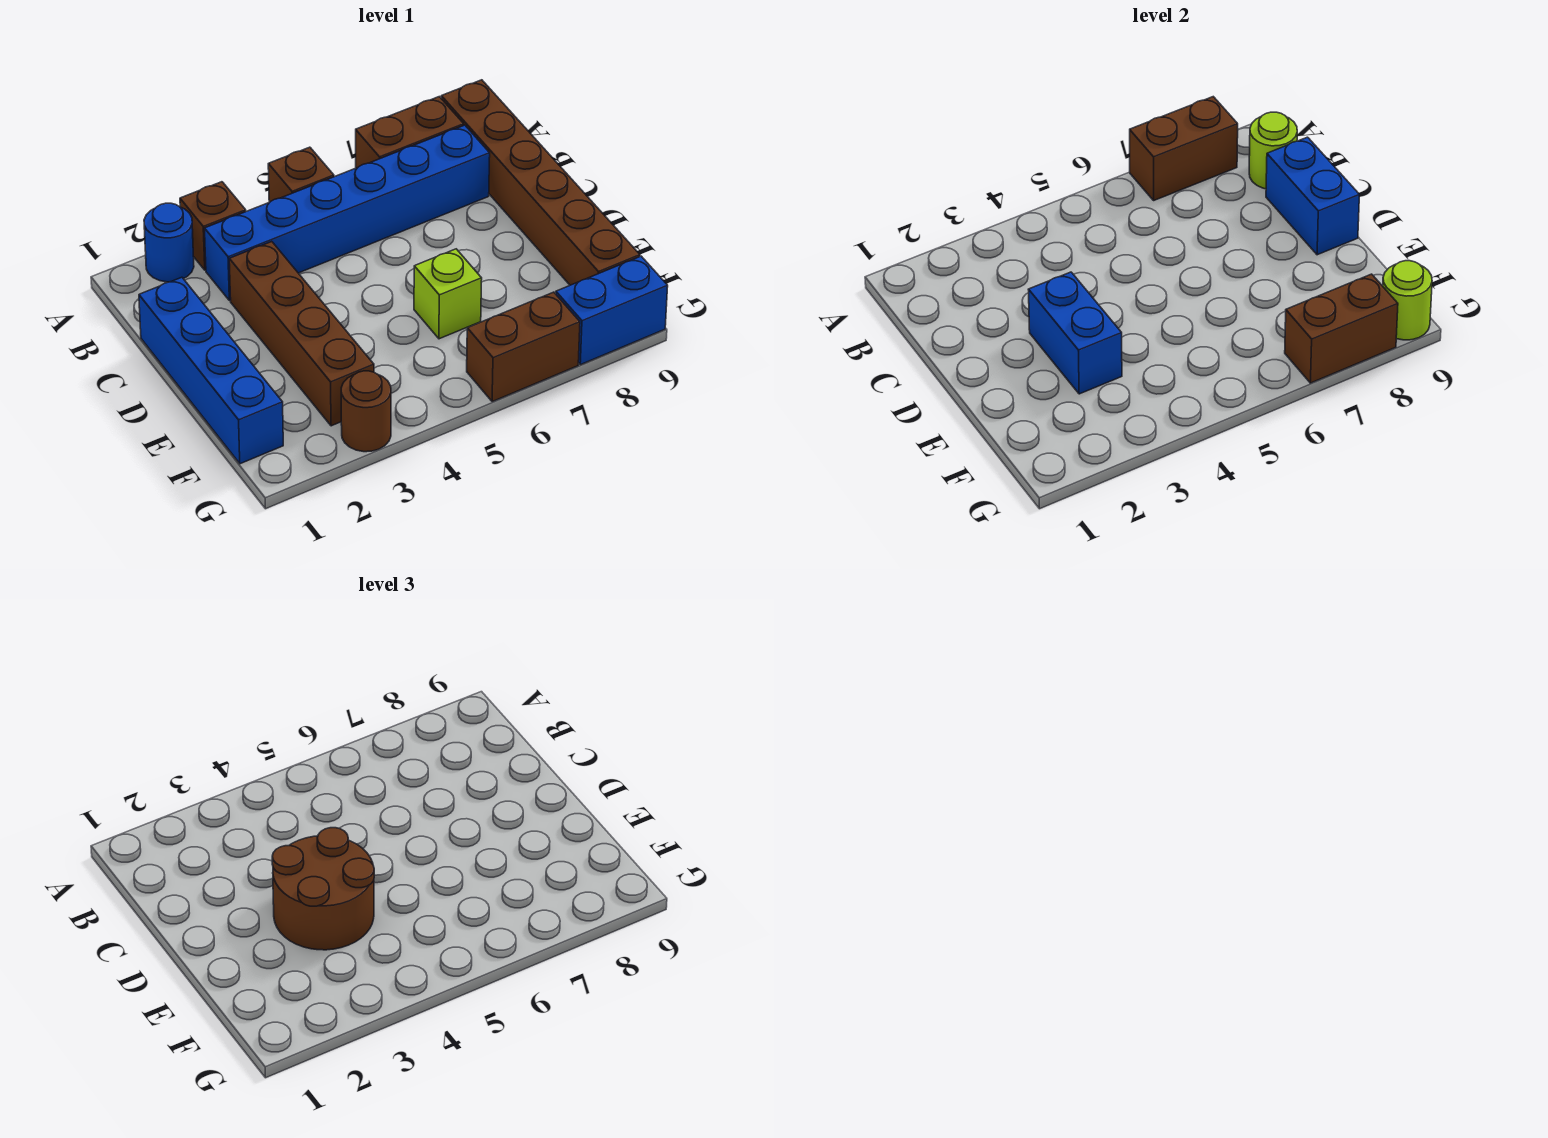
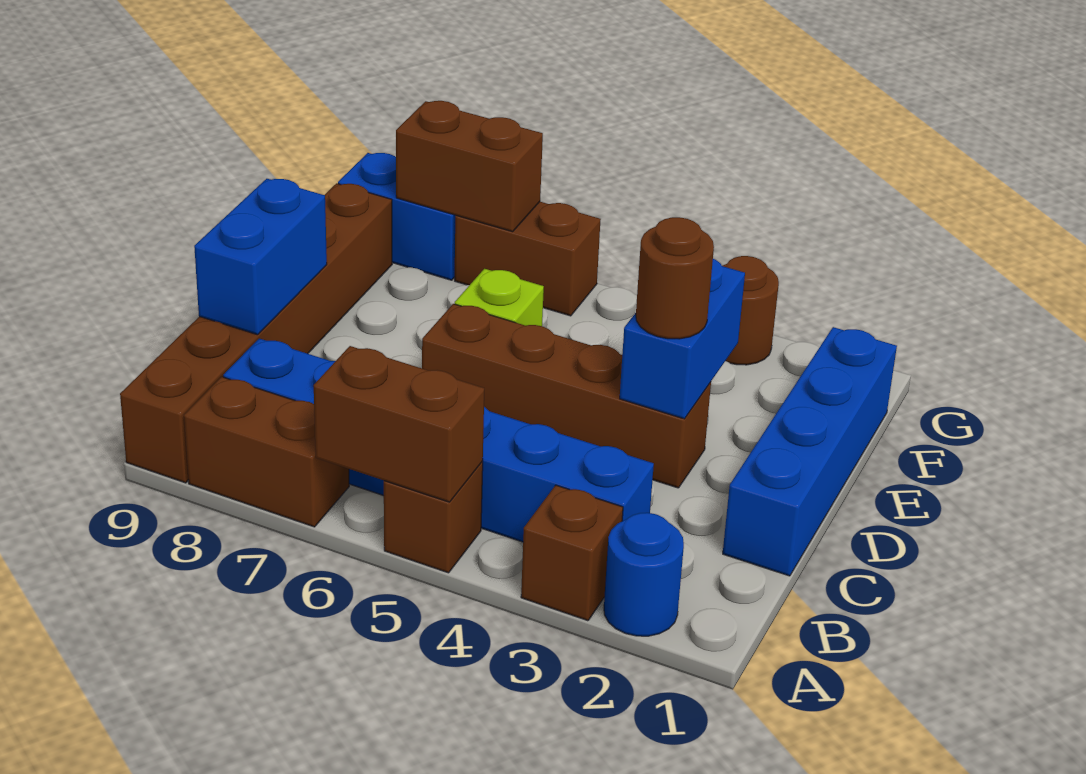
brown 1x2 brick [1130,97,1238,200] -> brown 1x2 brick moved to [314,346,484,502]
lime 1x1 round brick [1249,112,1297,189] -> none
brown 1x4 brick [229,242,374,426] -> brown 1x4 brick turned to [422,304,711,488]
brown 2x2 round brick [272,828,374,950] -> brown 1x1 round brick [636,217,714,339]
lime 1x1 round brick [1383,261,1432,340] -> none

